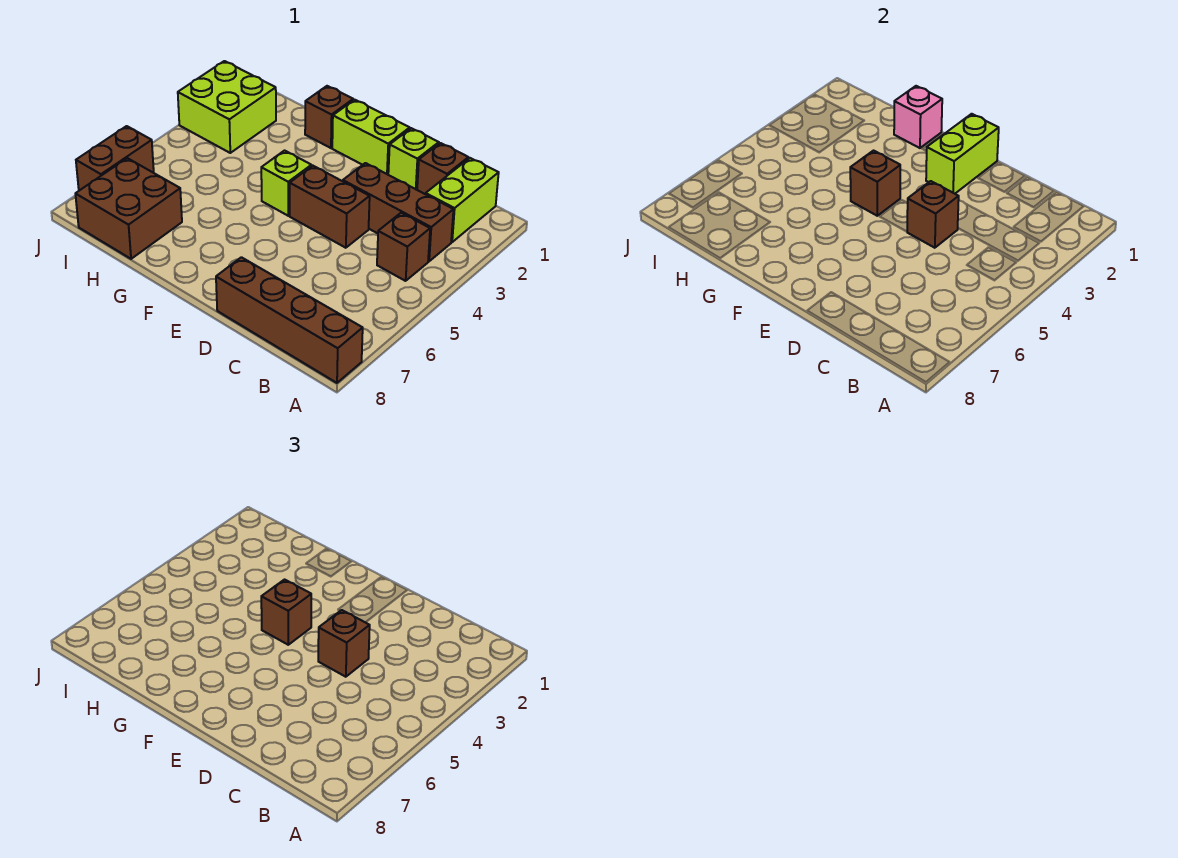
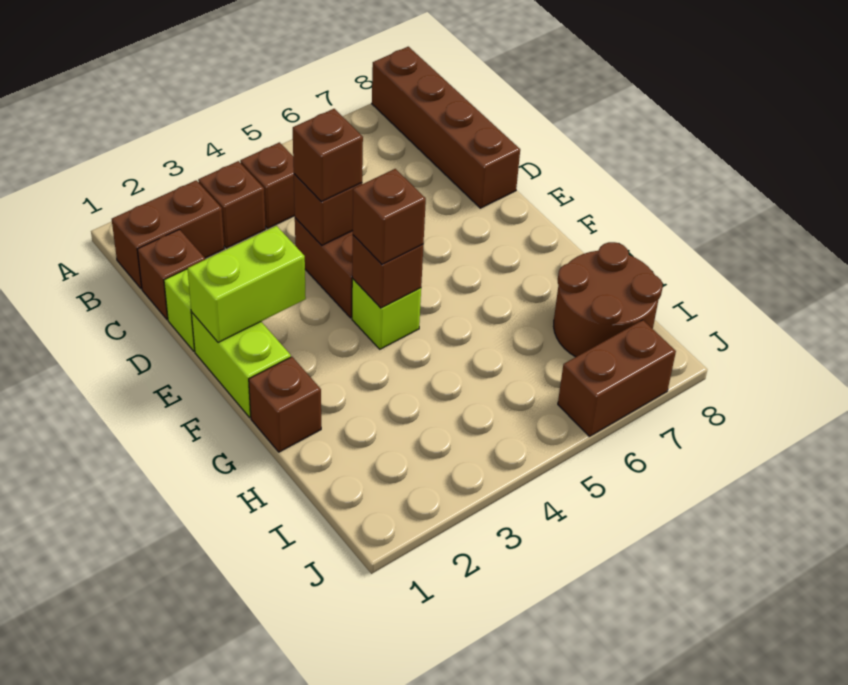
lime 1x2 brick [426,158,499,242] -> brown 1x2 brick [112,180,224,289]
brown 1x3 brick [343,163,454,261] -> brown 1x1 brick [198,161,266,248]
pink 1x1 brick [894,86,942,148] -> none
brown 2x2 brick [75,158,182,259] -> brown 2x2 round brick [554,242,663,357]
lime 2x2 brick [178,61,276,153] -> none

